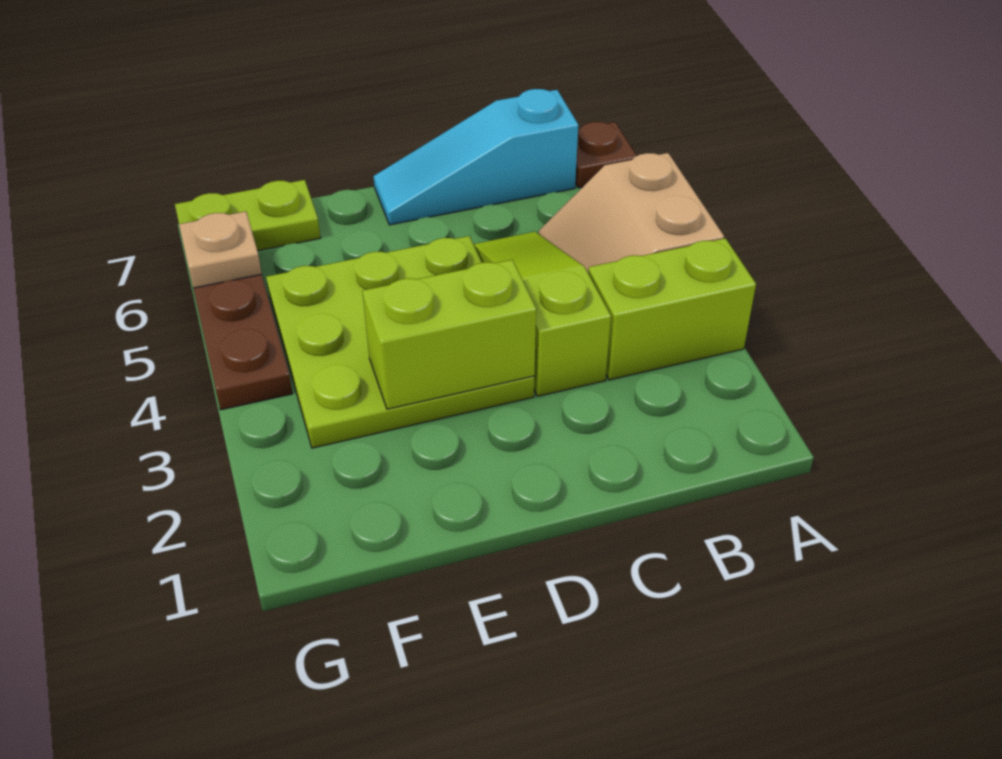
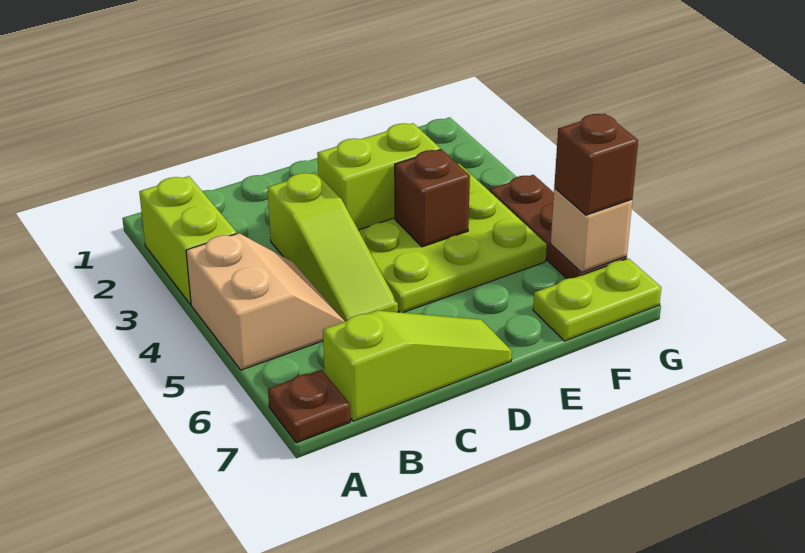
lime 1x2 brick [588,238,756,380] -> lime 1x2 brick turned to [139,176,237,304]
cyan 1x3 slope [374,89,578,225] -> lime 1x3 slope [323,310,512,421]
none -> brown 1x1 brick [395,149,470,247]
tan 1x1 plate [179,211,262,288] -> tan 1x1 brick [551,188,632,272]
none -> brown 1x1 brick [554,114,638,215]

